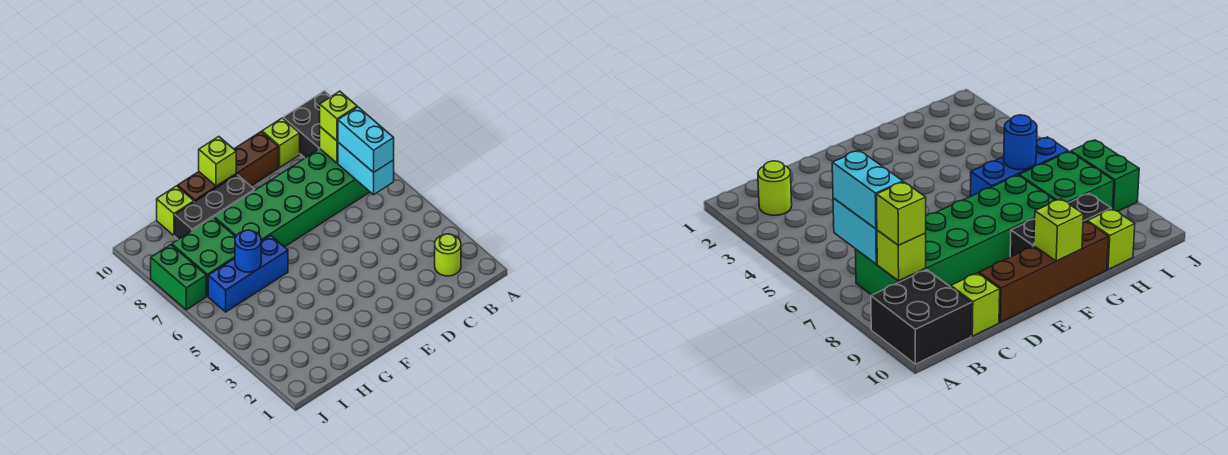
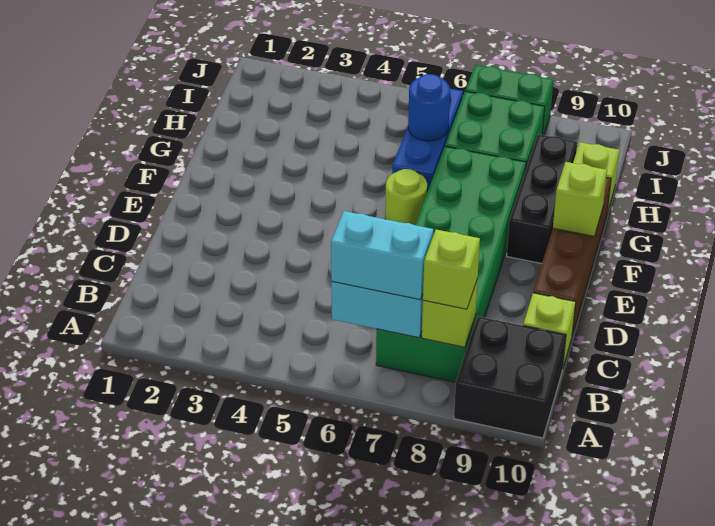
lime 1x1 round brick [435,234,461,276] -> lime 1x1 round brick moved to [385,169,427,225]

